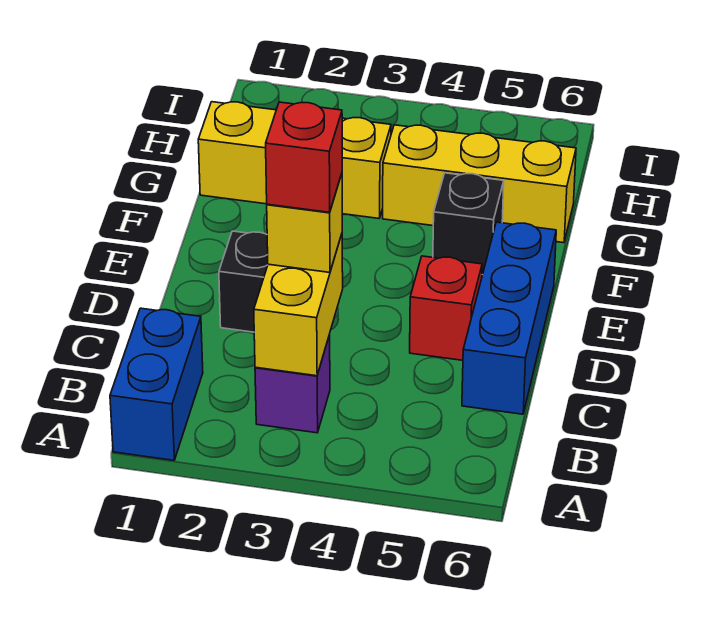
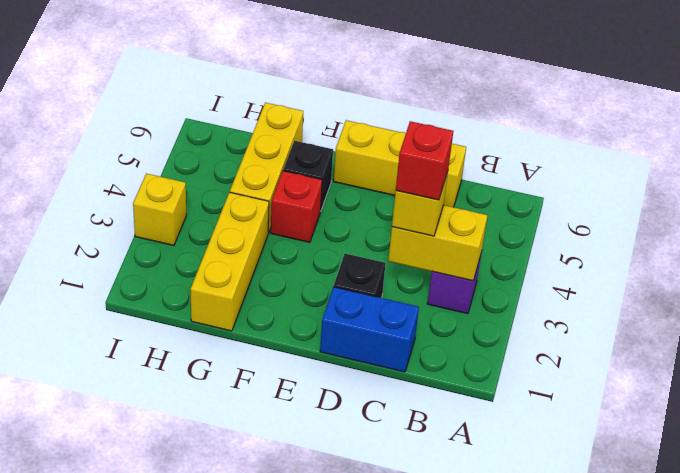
blue 1x2 brick [110,308,203,460] -> blue 1x2 brick moved to [320,287,419,372]
blue 1x3 brick [462,222,556,414] -> yellow 1x3 brick [334,120,466,207]
red 1x1 brick [410,256,482,360] -> red 1x1 brick moved to [271,171,322,242]
none -> yellow 1x1 brick [133,173,186,246]

